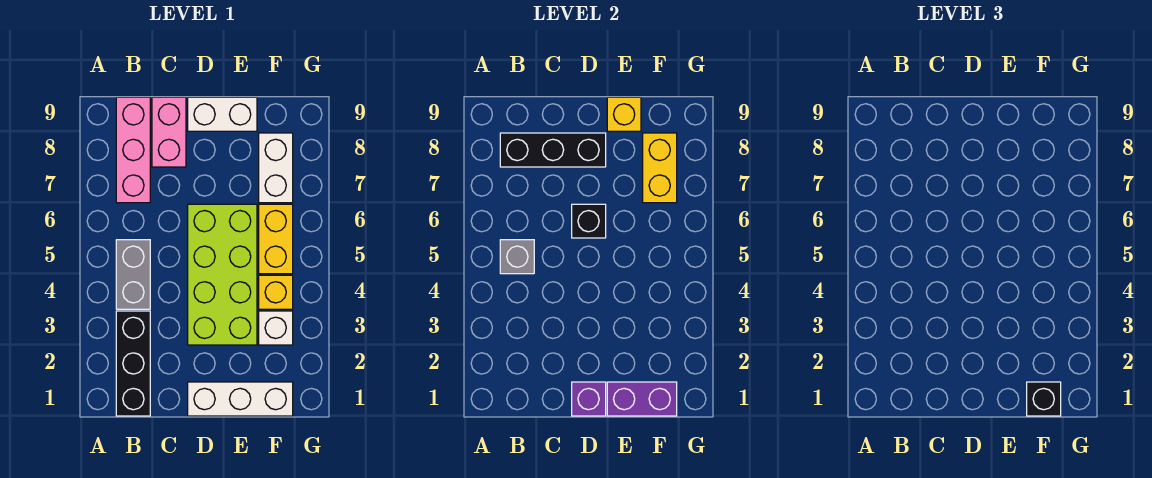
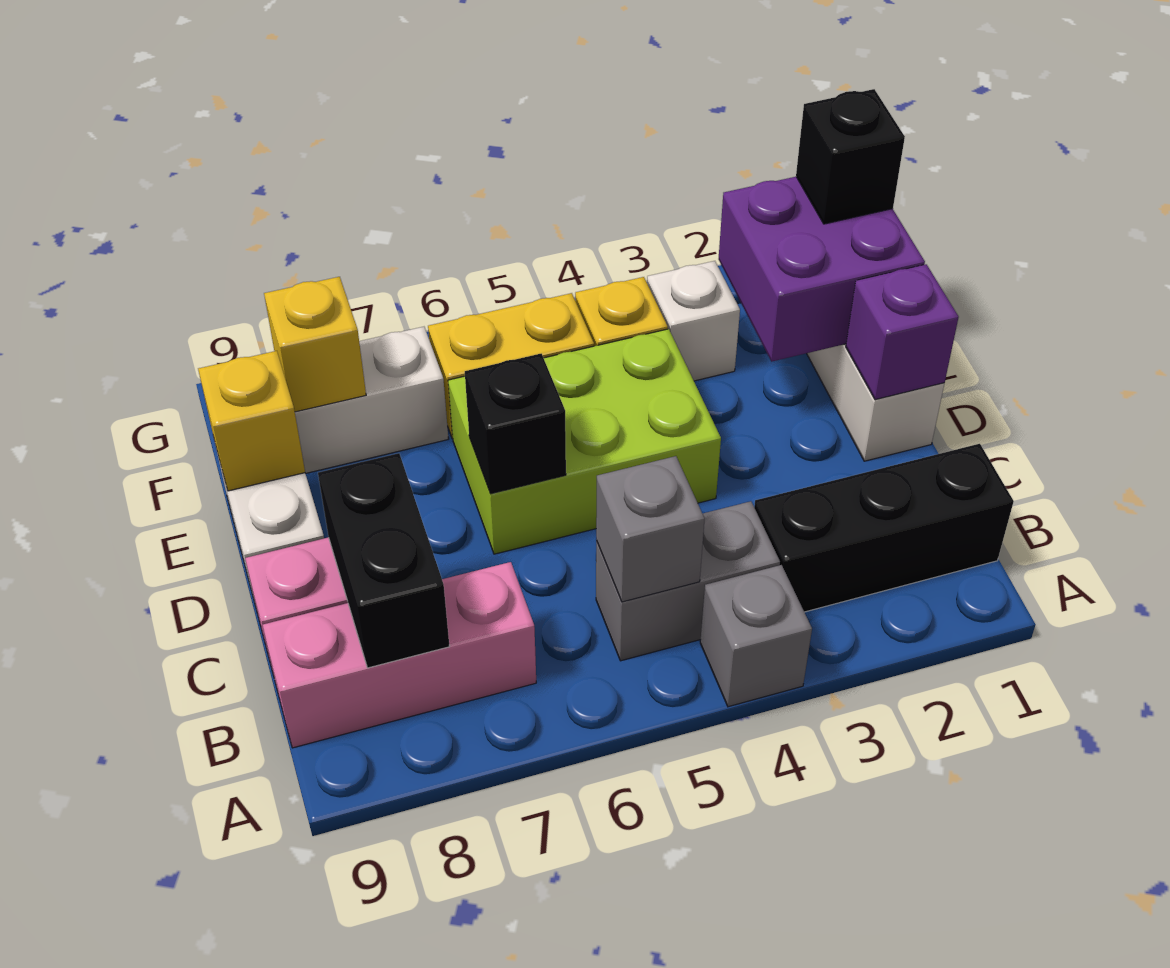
none -> grey 1x1 brick [700,565,812,707]
black 1x3 brick [500,133,606,167] -> black 1x2 brick [318,453,450,668]
lime 2x4 brick [188,204,257,345] -> lime 2x3 brick [448,329,721,554]
purple 1x2 brick [607,382,677,416] -> purple 2x2 brick [719,177,925,362]
yellow 1x2 brick [643,133,677,203] -> yellow 1x1 brick [264,277,366,412]

